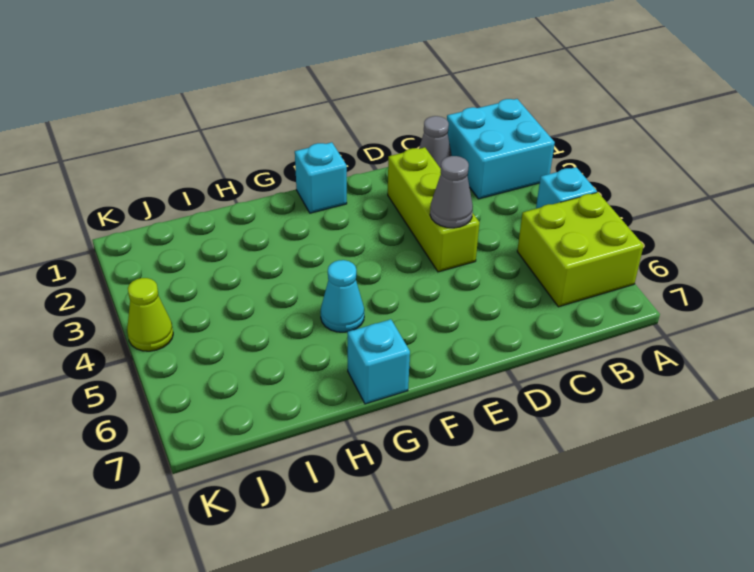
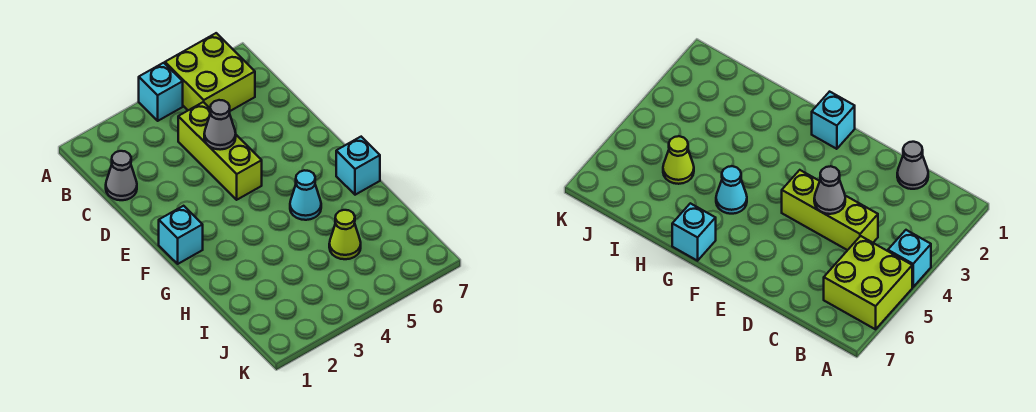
cyan 2x2 brick [447,99,555,199] -> none
lime 1x3 brick [388,147,480,272] -> lime 1x3 brick turned to [178,102,262,200]
lime 1x1 cone [127,278,173,351] -> lime 1x1 cone moved to [329,210,361,259]

